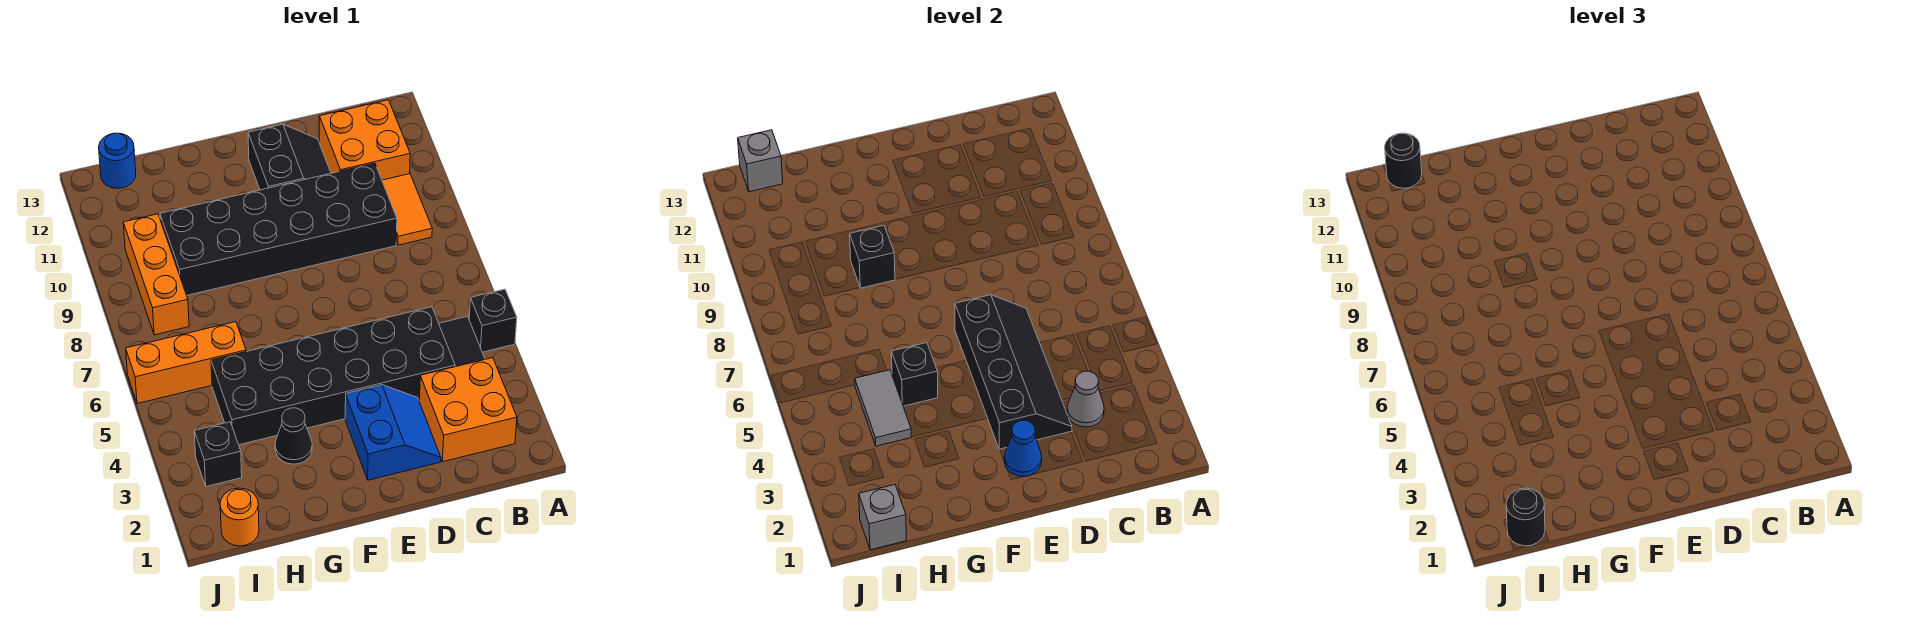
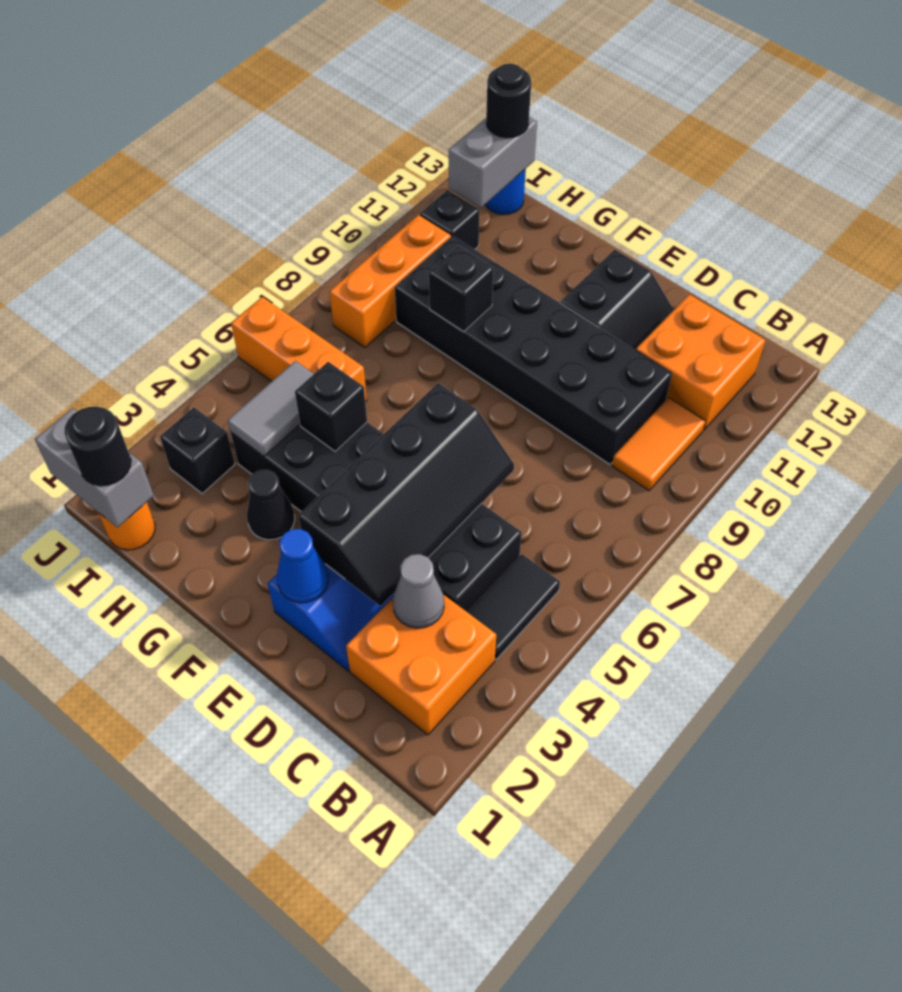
black 1x1 brick [469,289,517,352] -> black 1x1 brick moved to [420,190,480,249]
grey 1x1 brick [859,485,907,550] -> grey 1x2 brick [35,408,154,528]
grey 1x1 brick [738,130,783,192] -> grey 1x2 brick [449,117,537,208]

